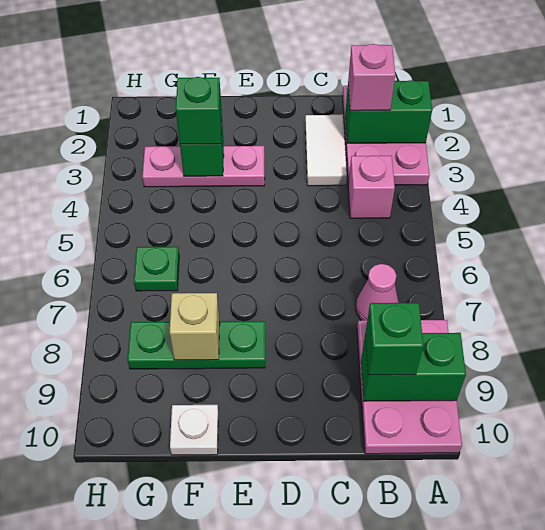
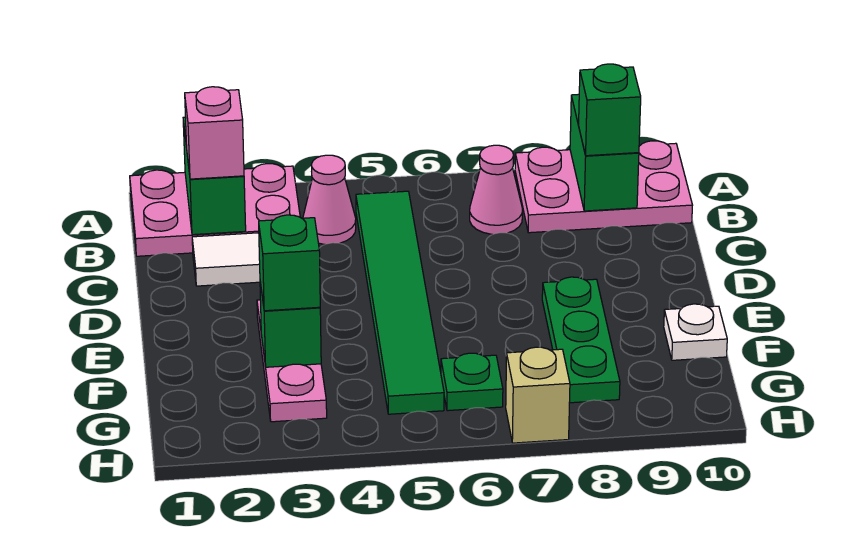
pink 1x1 brick [348,156,395,218] -> pink 1x1 cone [303,155,356,244]
none -> green 1x6 tile [356,191,444,414]
tan 1x1 brick [170,293,220,360] -> tan 1x1 brick moved to [506,347,570,443]

